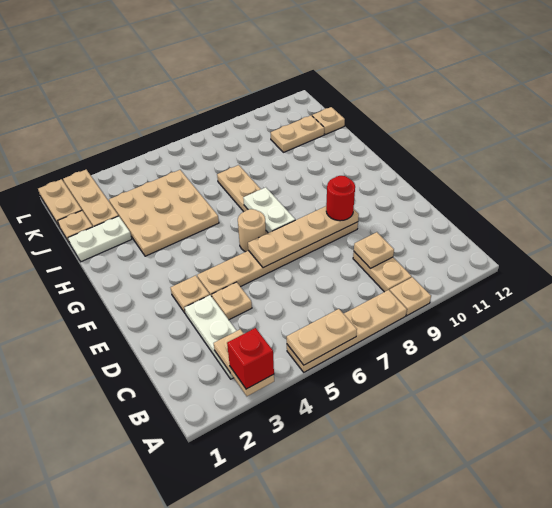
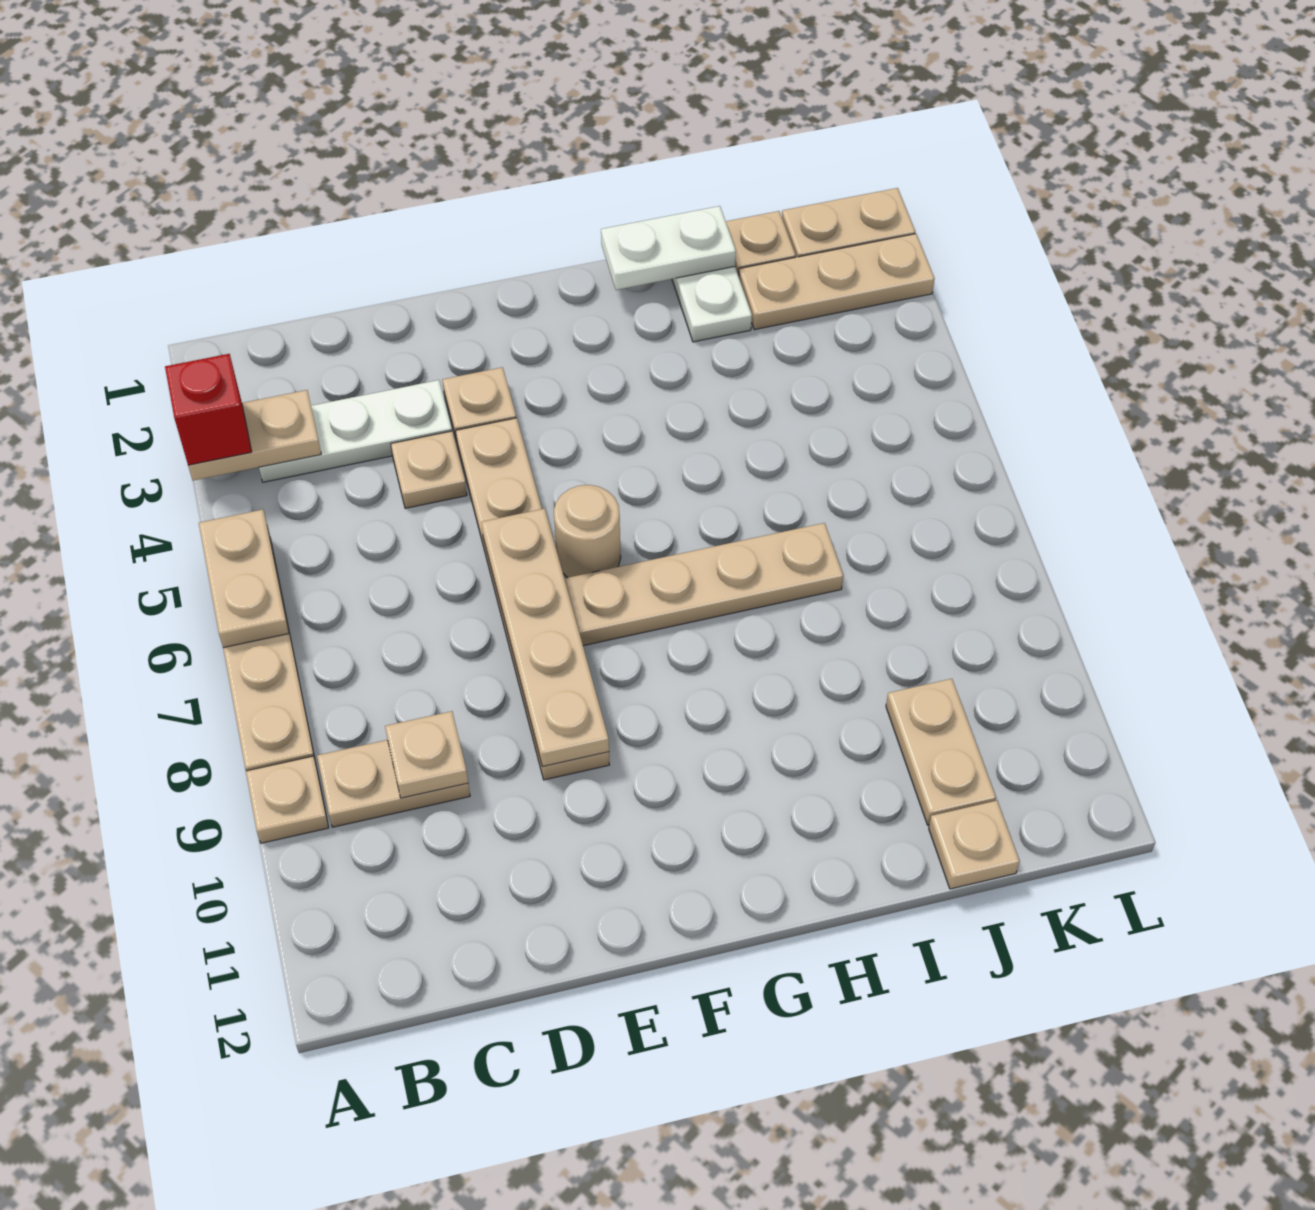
red 1x1 round brick [326,176,355,221] -> none
white 1x2 plate [243,187,295,233] -> white 1x2 plate moved to [601,206,736,290]
tan 3x3 plate [109,170,219,256] -> none

